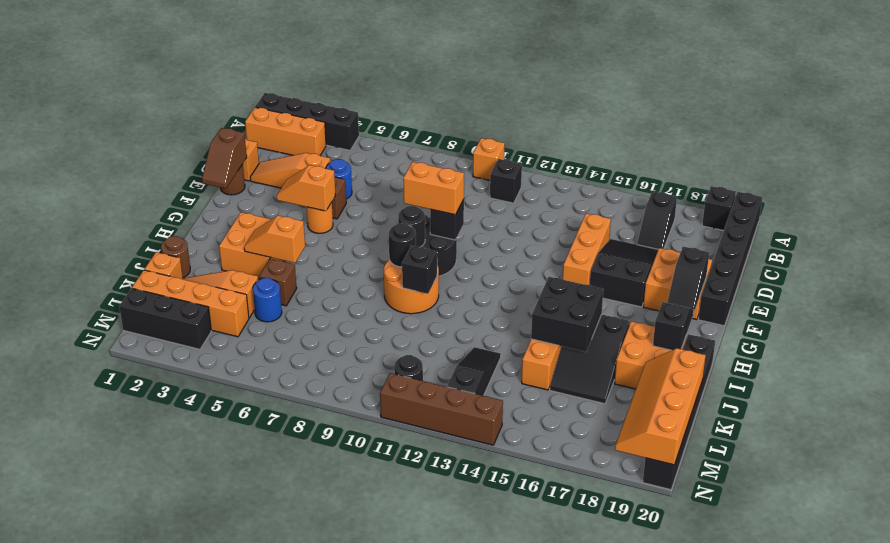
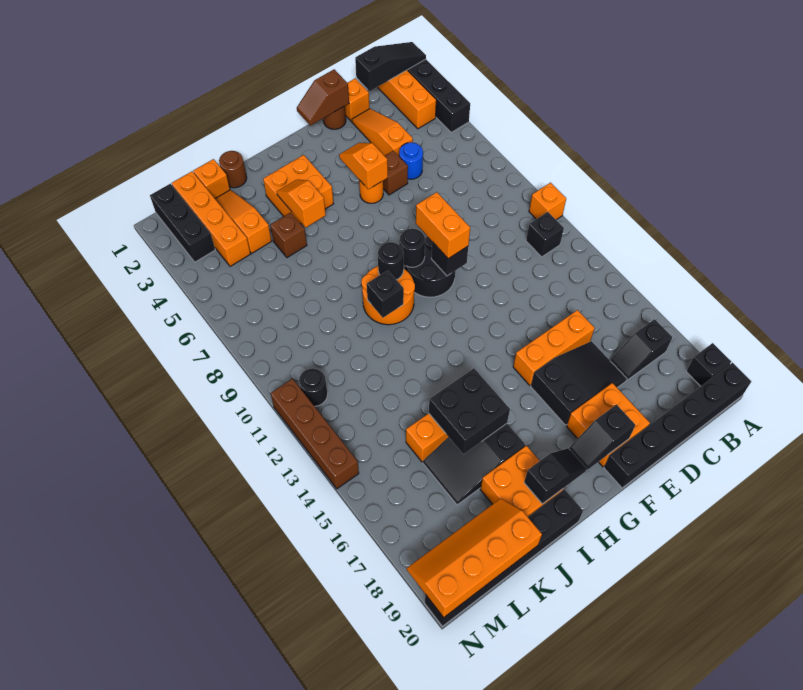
blue 1x1 round brick [253,278,282,322] -> none
black 1x3 slope [447,347,501,396] -> black 1x3 slope moved to [355,42,426,91]

